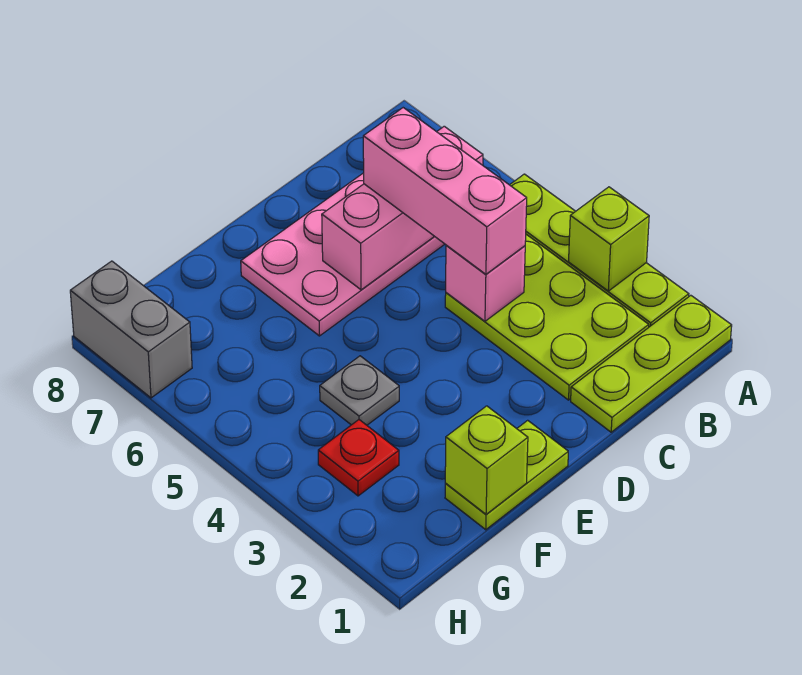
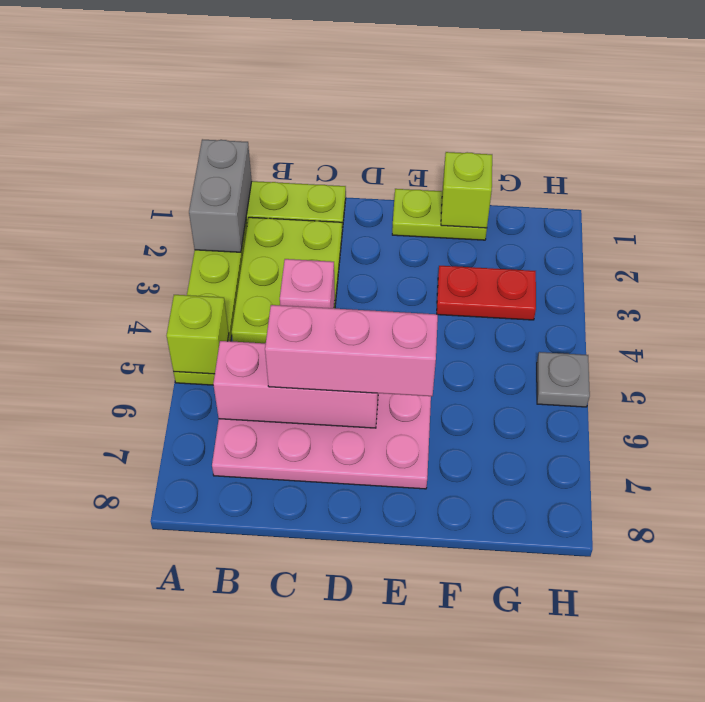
lime 1x1 brick [569,187,649,291] -> lime 1x1 brick moved to [167,295,229,374]
pink 1x3 brick [363,108,527,274] -> pink 1x3 brick turned to [265,305,438,396]
grey 1x1 plate [320,356,399,425] -> grey 1x1 plate moved to [537,352,590,407]
red 1x1 plate [318,420,399,496] -> red 1x2 plate [437,266,536,320]
grey 1x2 brick [70,261,192,398] -> grey 1x2 brick moved to [189,139,252,252]

